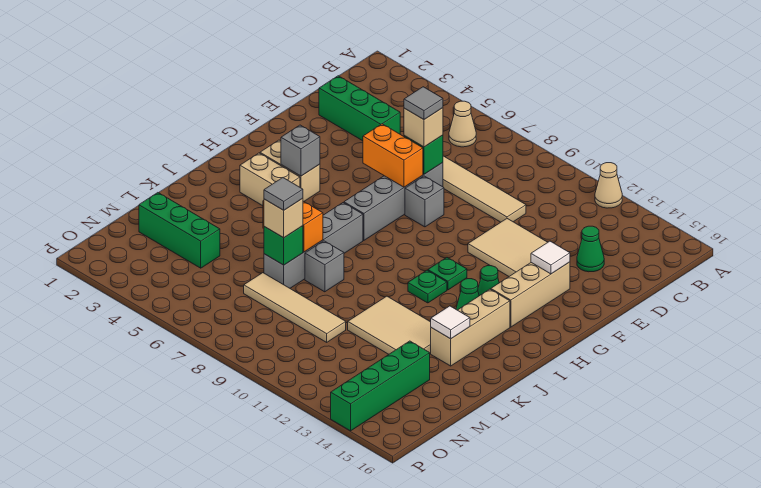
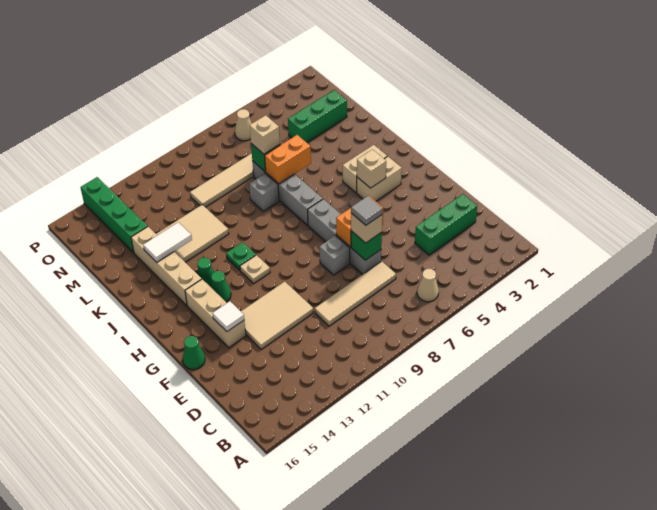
tan 1x1 cone [595,163,622,208] -> tan 1x1 cone moved to [235,109,252,141]
green 1x1 cone [577,226,604,272] -> green 1x1 cone moved to [183,336,205,370]
grey 1x1 brick [281,125,320,176] -> tan 1x1 brick [357,149,386,188]
green 1x1 plate [428,258,467,290] -> tan 1x1 plate [240,255,270,283]
tan 1x3 brick [431,289,510,366] -> tan 1x4 brick [131,227,202,306]
white 1x1 tile [431,306,470,339] -> white 1x2 tile [143,222,192,262]
grey 1x1 tile [264,178,303,210] -> none

